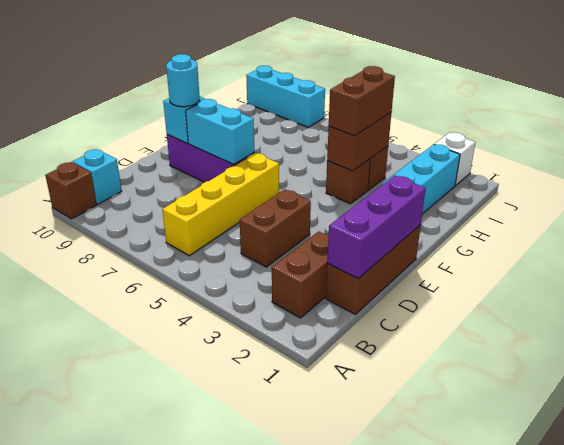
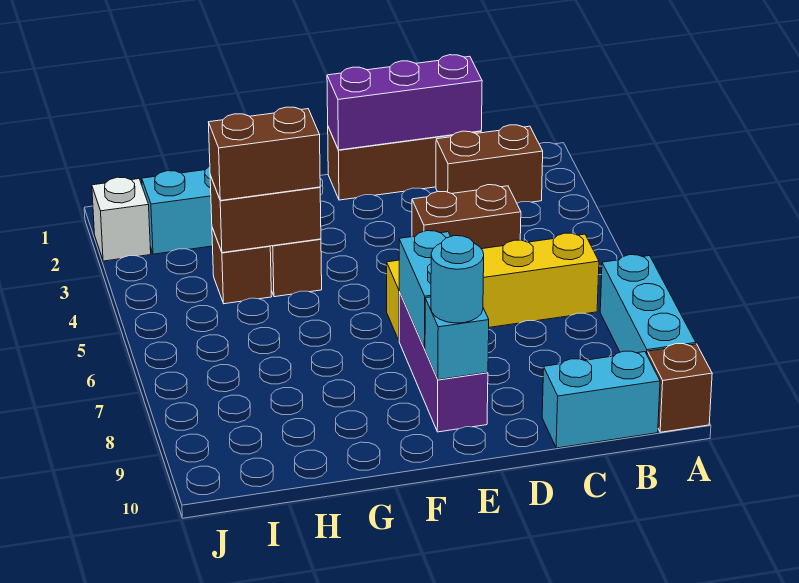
cyan 1x1 brick [73,149,122,204] -> cyan 1x2 brick [542,351,660,448]
cyan 1x3 brick [246,66,325,127] -> cyan 1x3 brick moved to [600,255,696,354]

